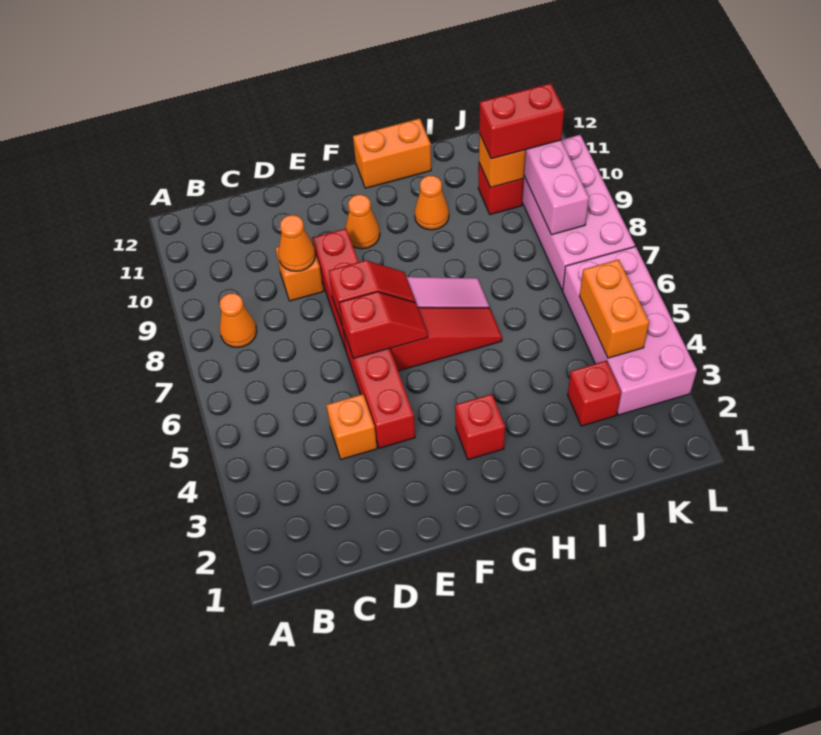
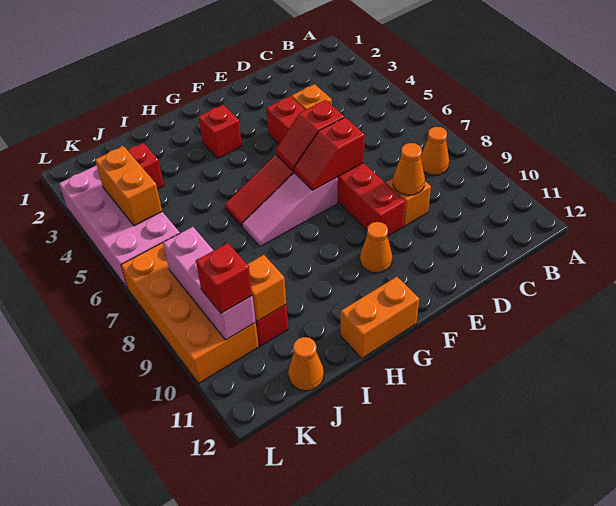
orange 1x1 cone [415,176,449,230] -> orange 1x1 cone moved to [288,337,324,391]
red 1x2 brick [479,83,564,159] -> red 1x1 brick [196,243,252,313]
pink 2x4 brick [522,135,635,290] -> orange 2x4 brick [121,243,259,383]

